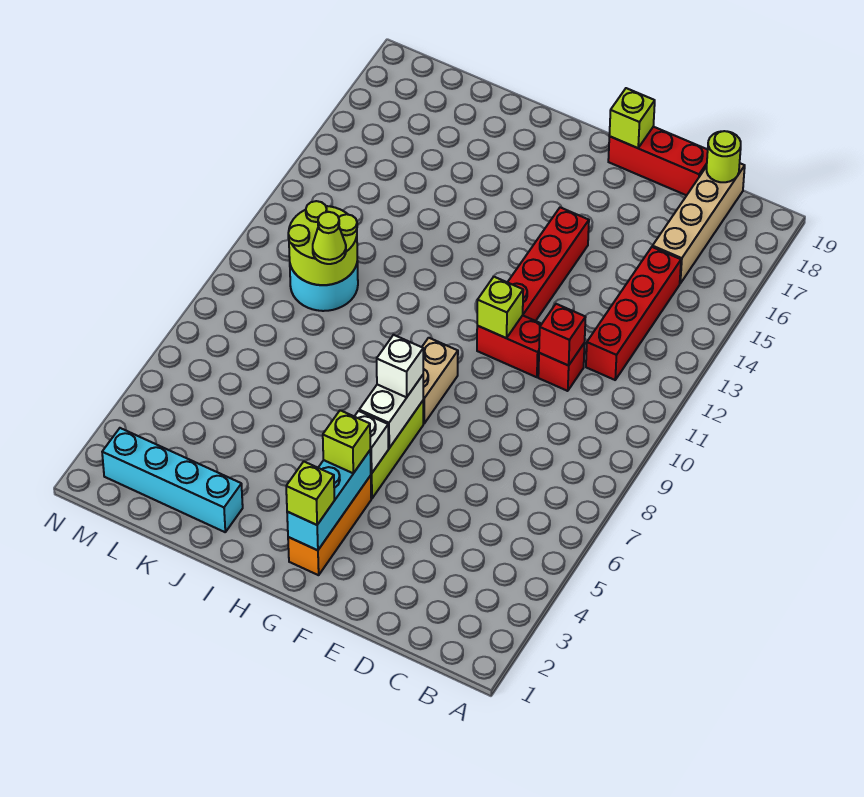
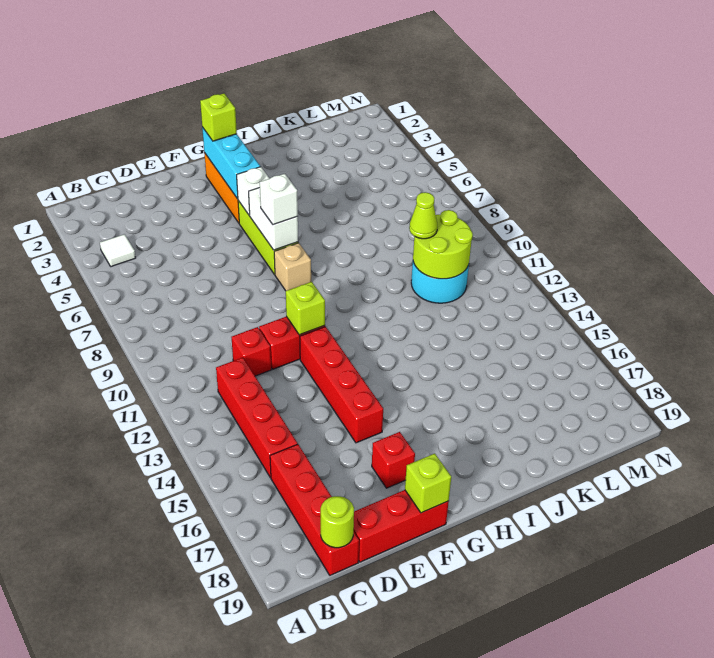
none -> white 1x1 tile [100,234,136,267]
tan 1x4 brick [652,163,745,283] -> red 1x4 brick [270,444,359,575]
red 1x1 brick [539,304,586,366] -> red 1x1 brick moved to [372,432,415,488]
lime 1x1 brick [323,410,370,473] -> none
tan 1x2 brick [422,338,458,423] -> tan 1x1 brick [274,243,311,291]
cyan 1x4 brick [102,428,243,532] -> none

